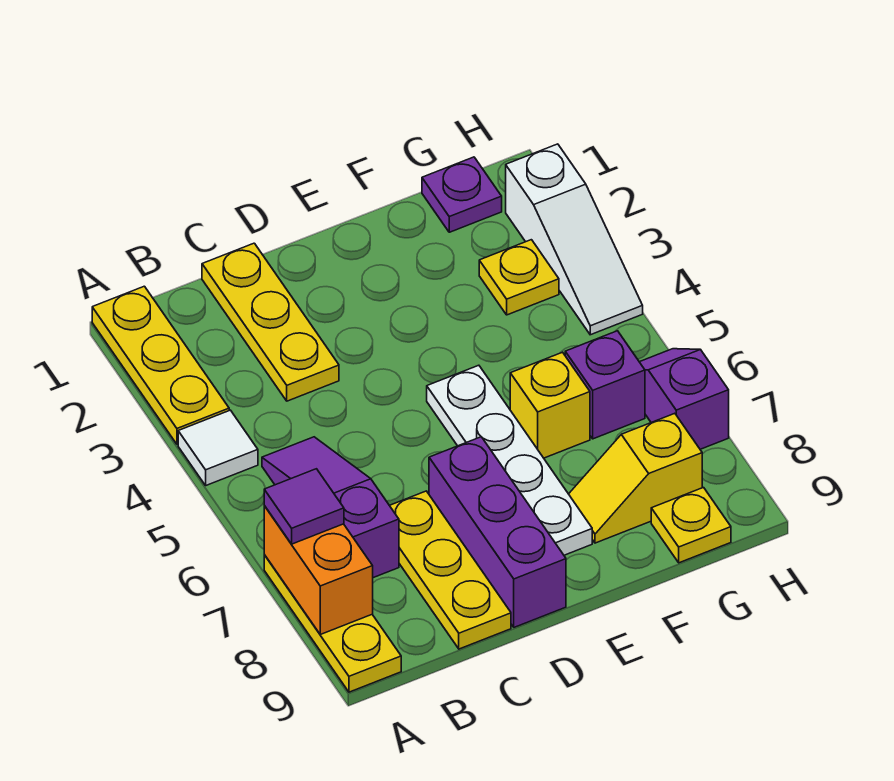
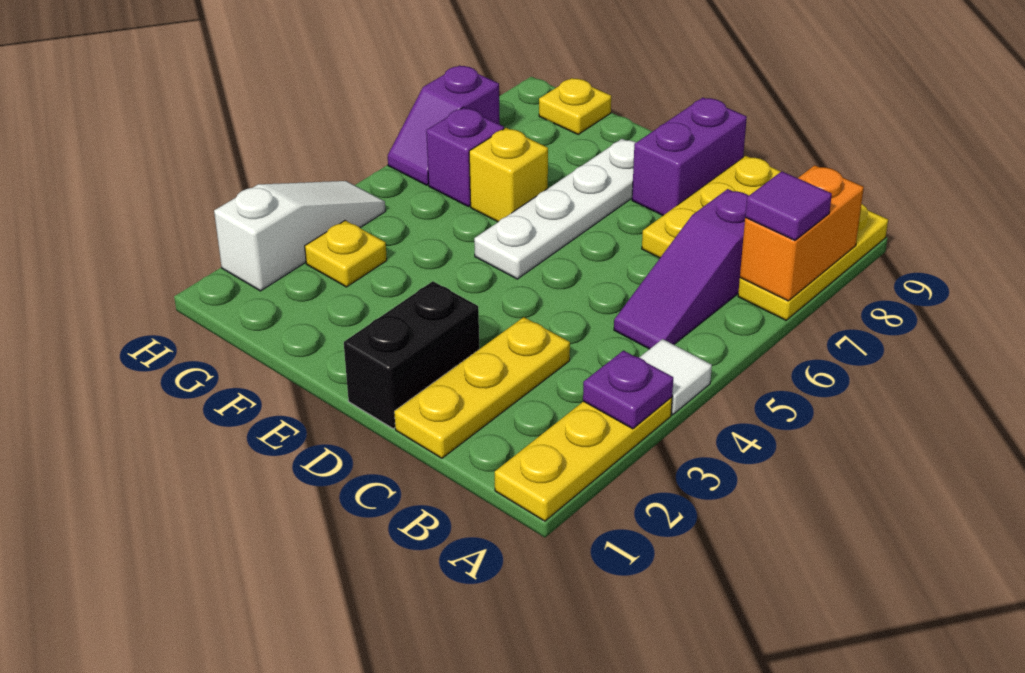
none -> black 1x2 brick [344,281,479,428]
purple 1x3 brick [429,437,566,627] -> purple 1x2 brick [632,98,747,215]
yellow 1x2 slope [569,413,702,543] -> none
purple 1x1 plate [422,157,502,232] -> purple 1x1 plate moved to [583,351,673,429]

